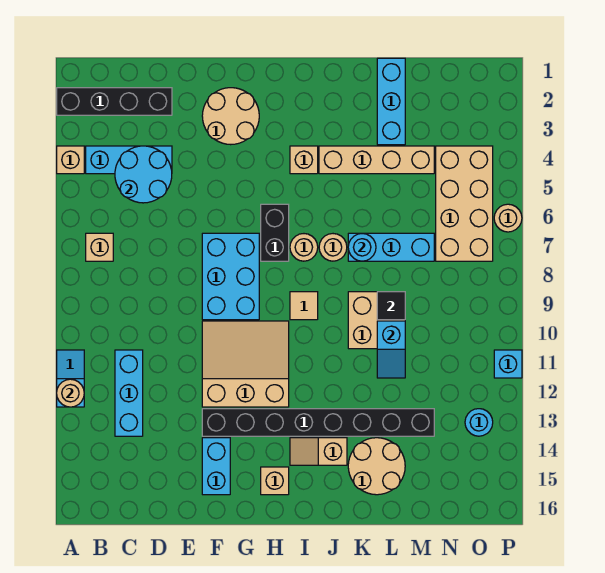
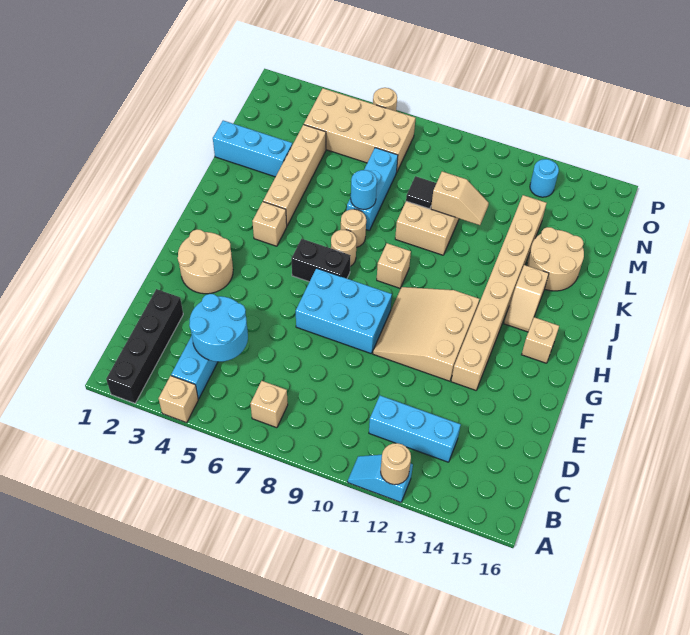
black 1x8 brick [202,409,434,436] -> tan 1x8 brick [451,195,546,390]
cyan 1x2 brick [202,438,230,495] -> none
tan 1x1 tile [290,292,318,320] -> tan 1x1 brick [377,243,411,288]
cyan 1x2 slope [377,321,405,378] -> tan 1x2 slope [431,171,489,225]
cyan 1x1 brick [494,350,522,378] -> none

